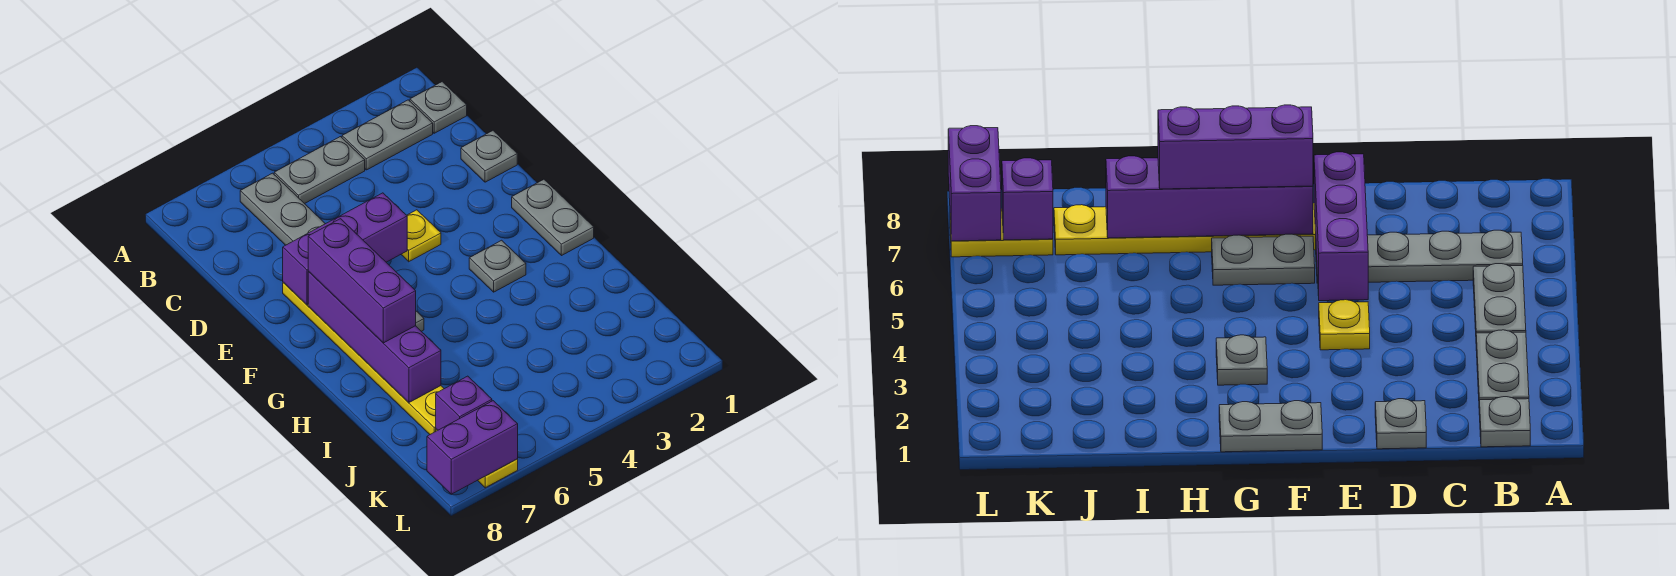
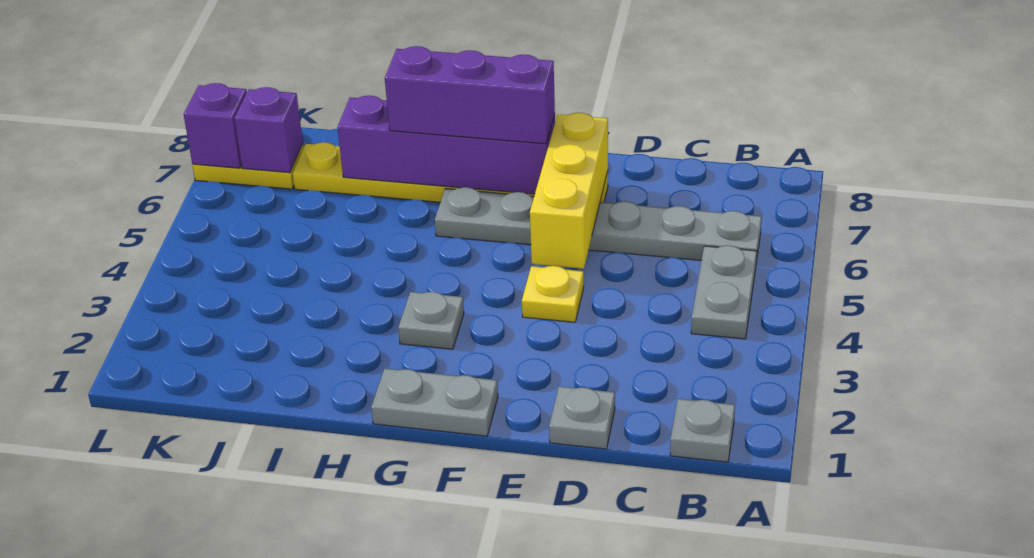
grey 1x2 plate [342,100,433,170] -> none
purple 1x3 brick [283,193,407,305] -> yellow 1x3 brick [530,113,608,269]
purple 1x2 brick [427,401,518,494] -> purple 1x1 brick [184,83,247,168]

